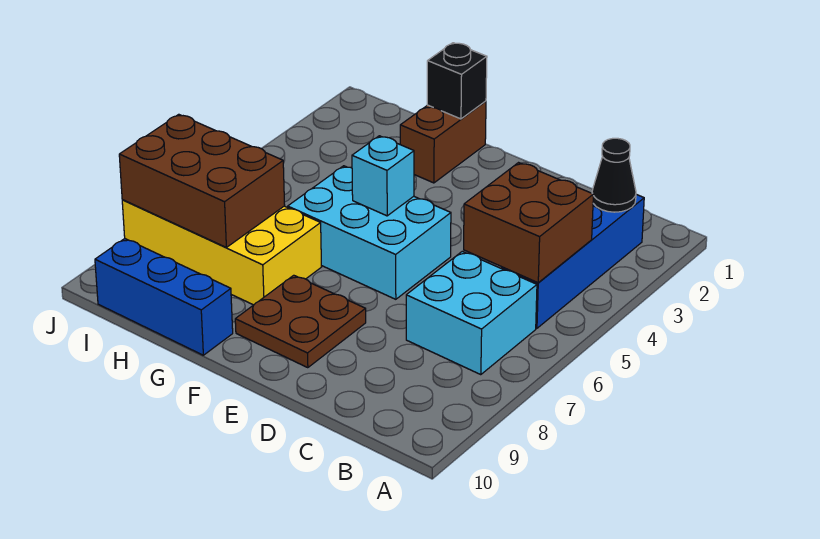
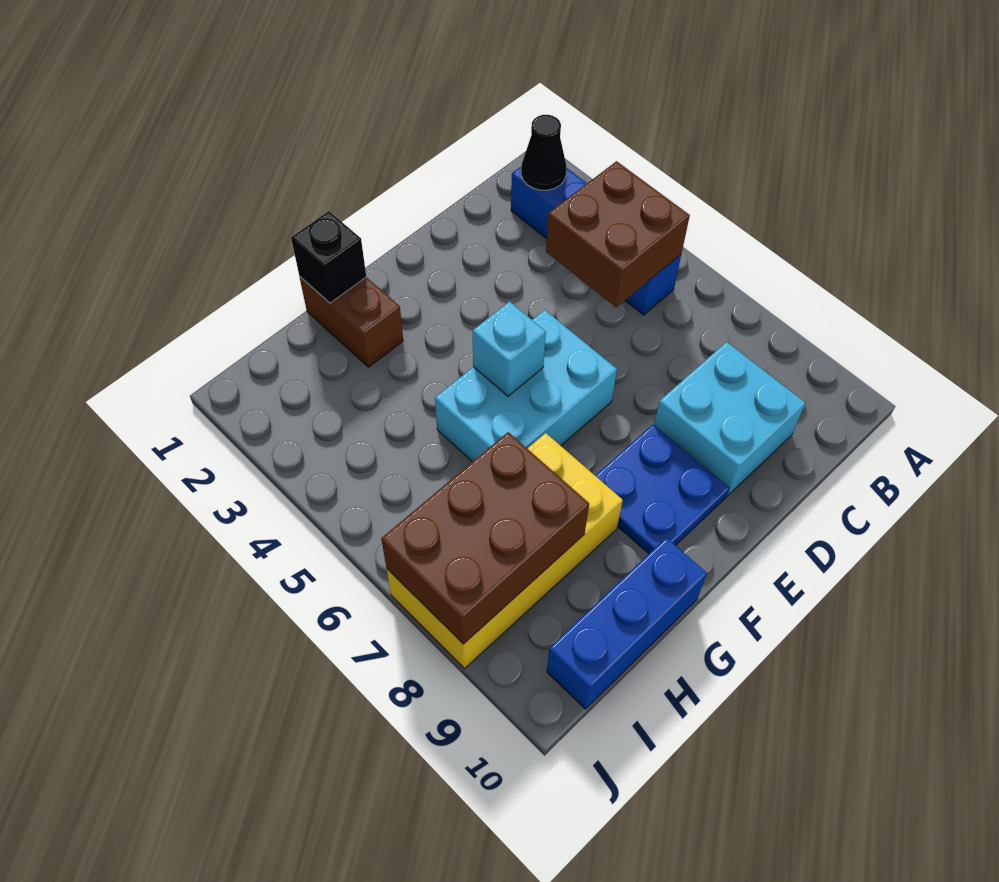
cyan 2x2 brick [406,251,537,375] -> cyan 2x2 brick moved to [654,342,805,496]
brown 2x2 plate [235,275,366,368] -> blue 2x2 plate [595,424,729,554]

